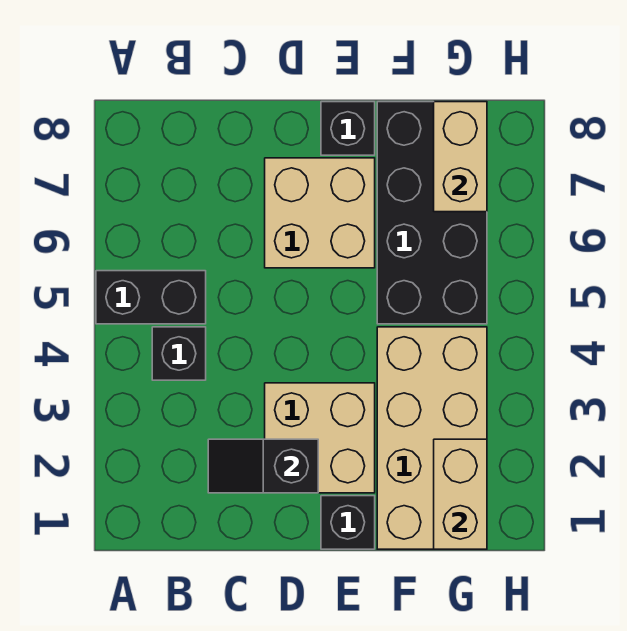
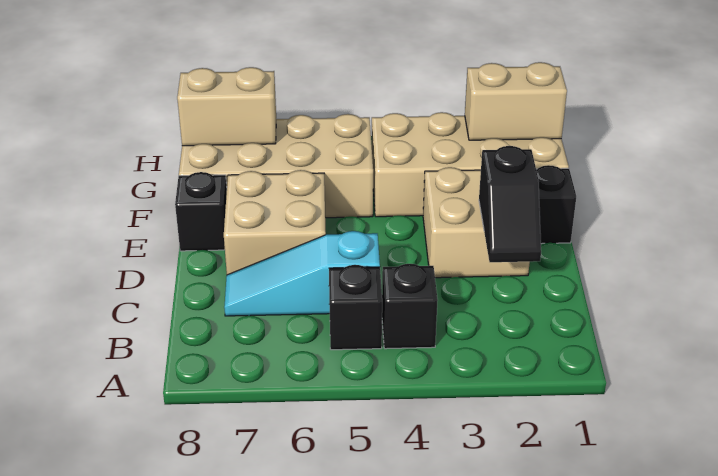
black 1x2 brick [96,271,206,324] -> black 1x1 brick [329,265,382,350]
none -> cyan 1x3 slope [224,231,380,316]
black 2x4 brick [377,102,487,324] -> tan 2x4 brick [179,114,373,218]

